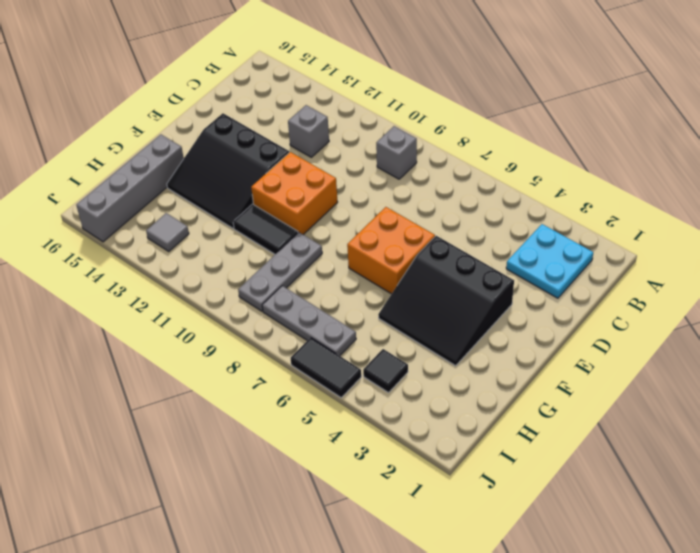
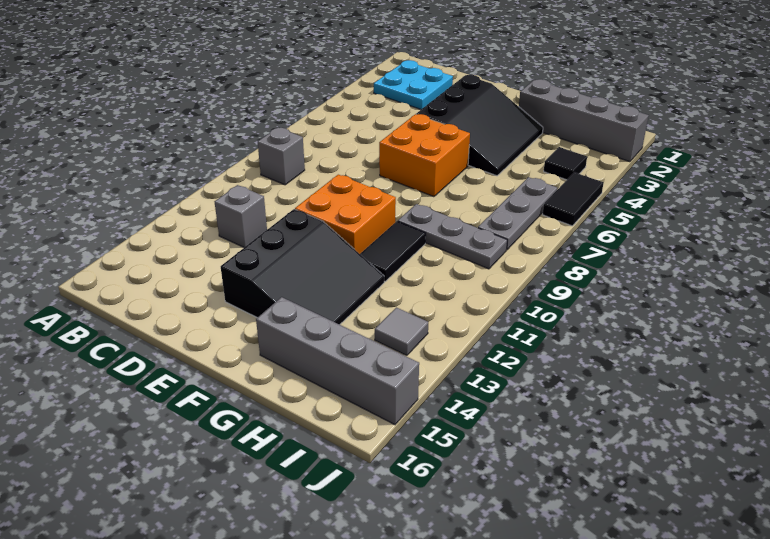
none -> grey 1x4 brick [519,79,649,162]

